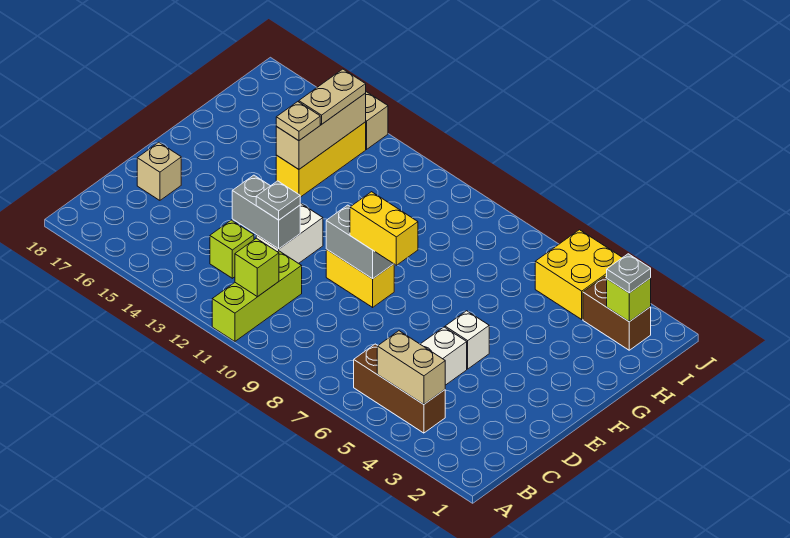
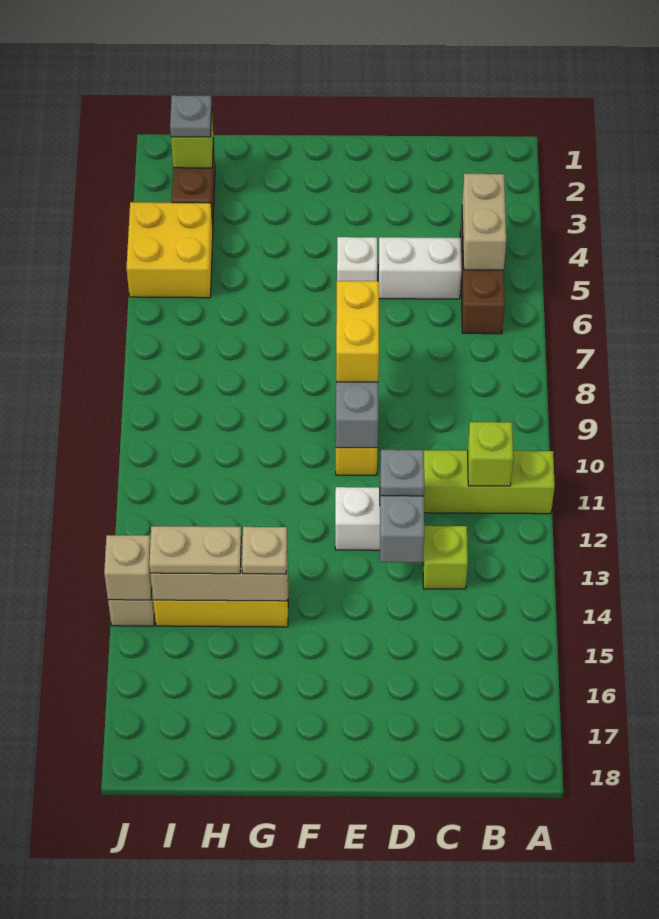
tan 1x1 brick [137,142,181,200] -> tan 1x1 brick moved to [104,535,152,600]

